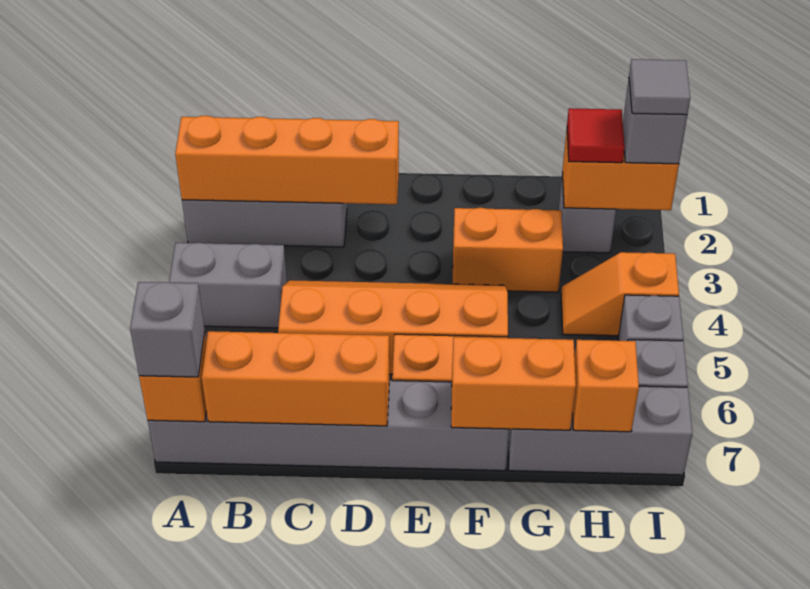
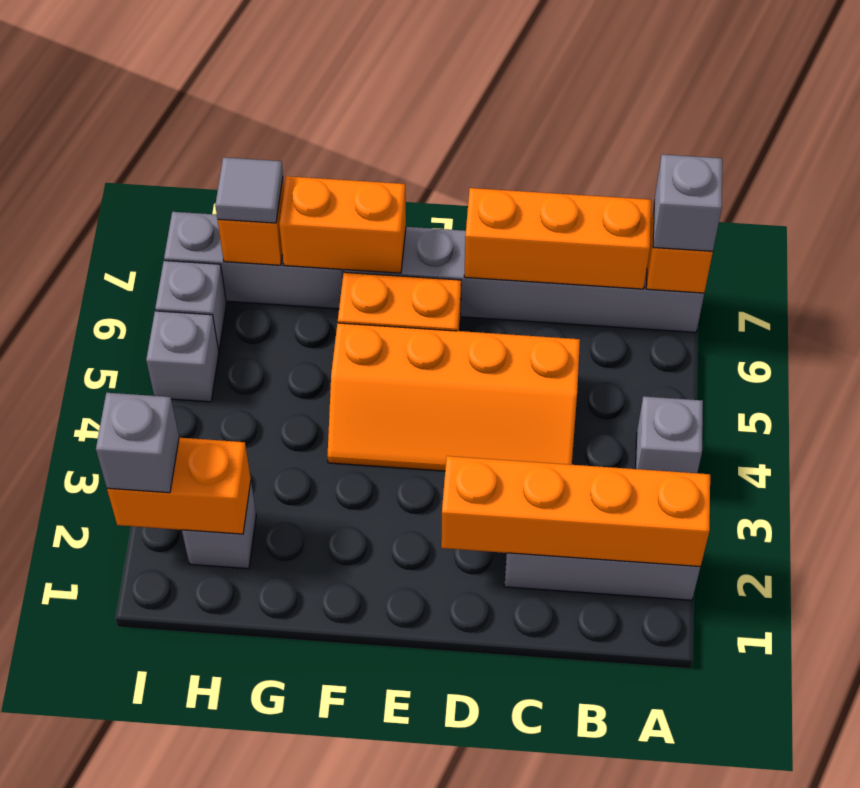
grey 1x2 brick [169,243,287,328] -> grey 1x1 brick [636,396,703,473]
orange 1x2 brick [453,208,563,292] -> none
red 1x1 tile [567,108,625,163] -> none
orange 1x2 slope [561,252,679,336] -> none
grey 1x1 tile [629,59,690,115] -> grey 1x1 tile moved to [215,157,283,223]

